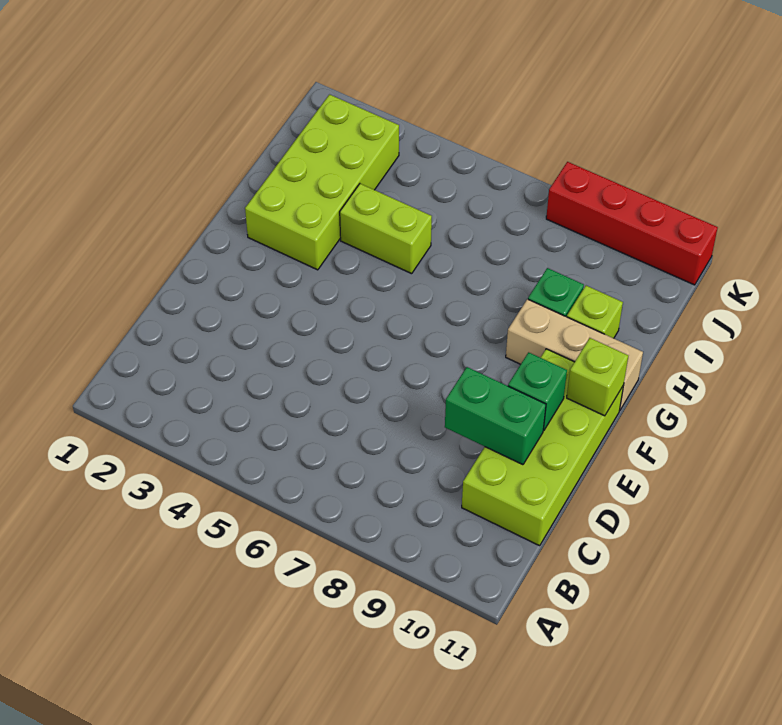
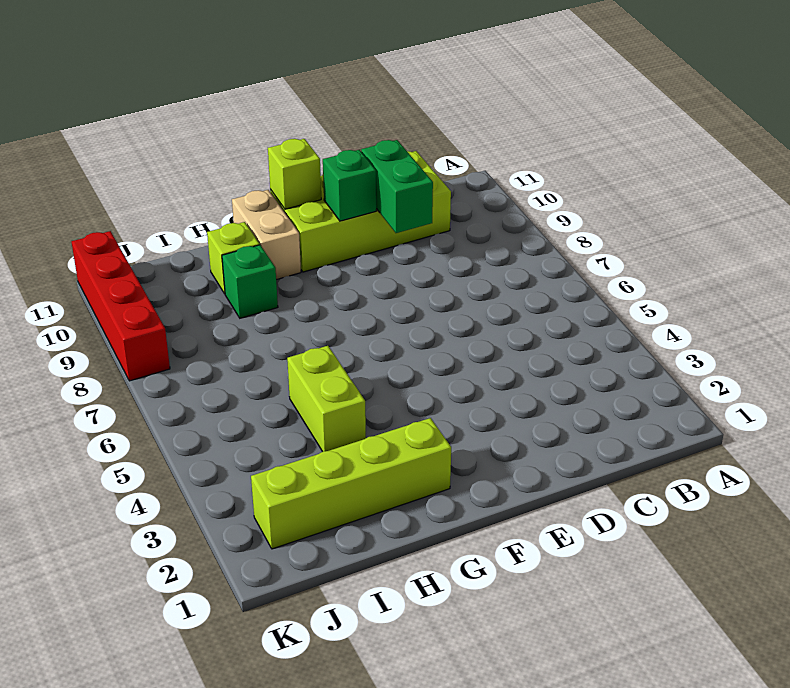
lime 2x4 brick [245,95,399,270] -> lime 1x4 brick [251,418,451,549]
tan 1x3 brick [506,299,643,410] -> tan 1x2 brick [232,190,301,280]

